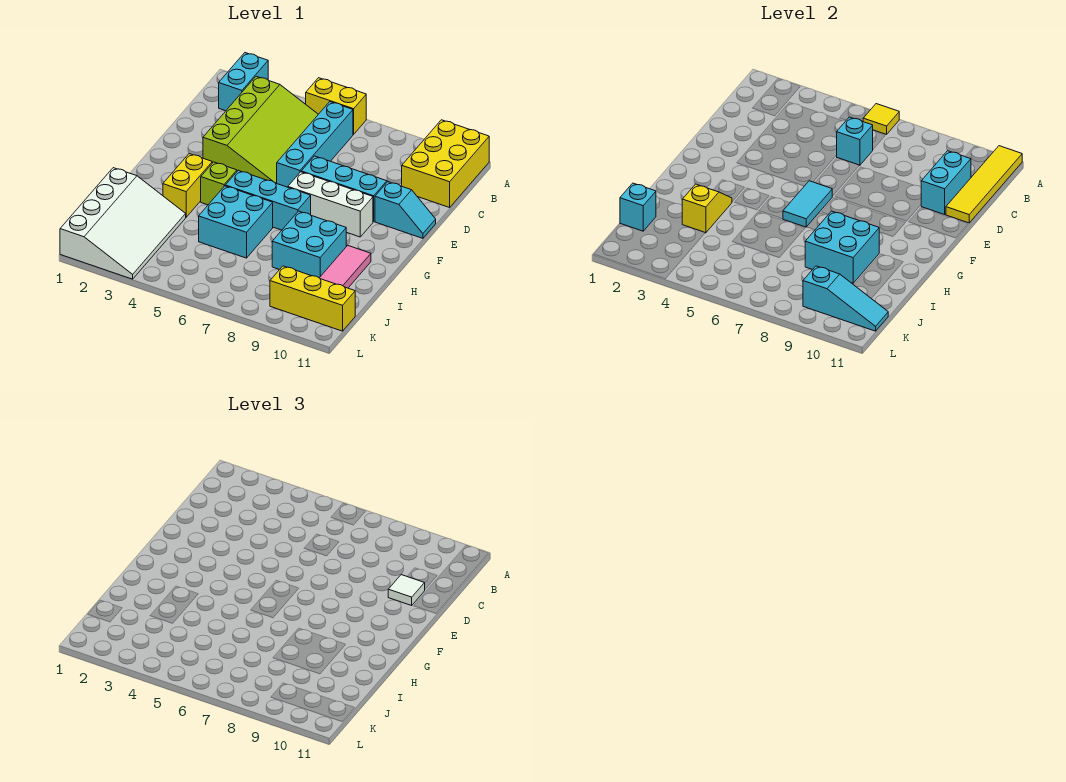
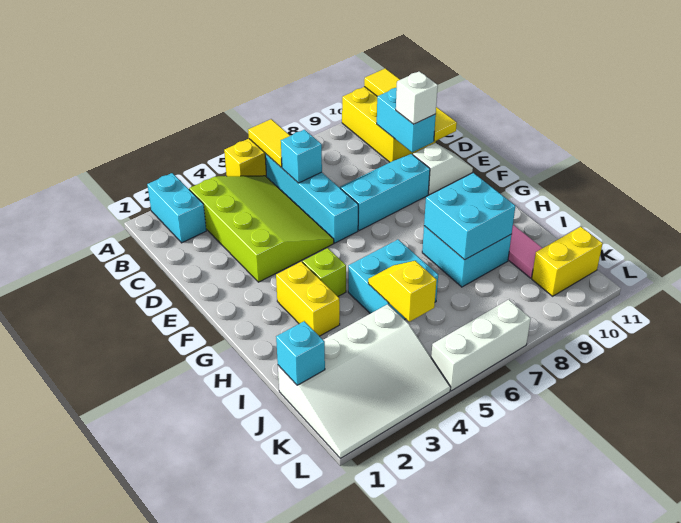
yellow 1x1 tile [863,104,899,134] -> yellow 1x2 tile [248,119,290,167]
white 1x1 tile [388,575,425,605] -> white 1x1 brick [396,71,438,124]
cyan 1x2 slope [375,182,436,238] -> white 1x2 slope [413,143,473,195]
cyan 1x2 tile [783,181,832,227] -> none
white 1x3 brick [288,172,373,237] -> white 1x3 brick moved to [431,300,531,391]
cyan 1x3 brick [225,170,311,230] -> none
yellow 1x2 slope [682,184,732,233] -> yellow 1x2 slope moved to [368,261,437,322]
white 3x4 slope [60,168,186,279] -> white 3x4 slope turned to [278,304,450,458]
yellow 1x3 brick [270,266,355,331] -> yellow 1x2 brick [532,227,603,296]
cyan 1x3 slope [803,266,888,331] -> none

